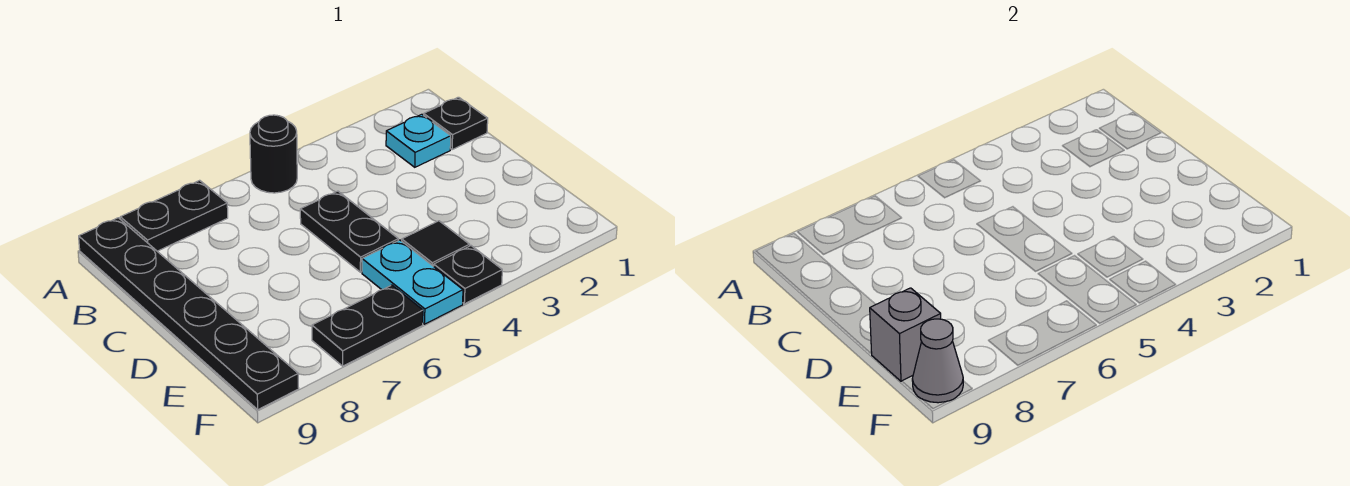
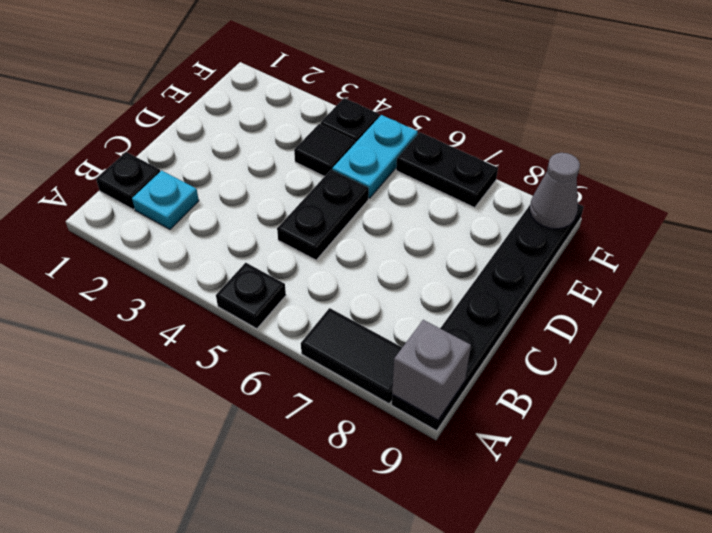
black 1x1 round brick [250,115,297,193] -> black 1x1 plate [216,263,286,329]
black 1x2 plate [120,180,228,251] -> black 1x2 tile [301,308,402,404]
grey 1x1 brick [870,288,941,381] -> grey 1x1 brick moved to [392,320,471,420]

